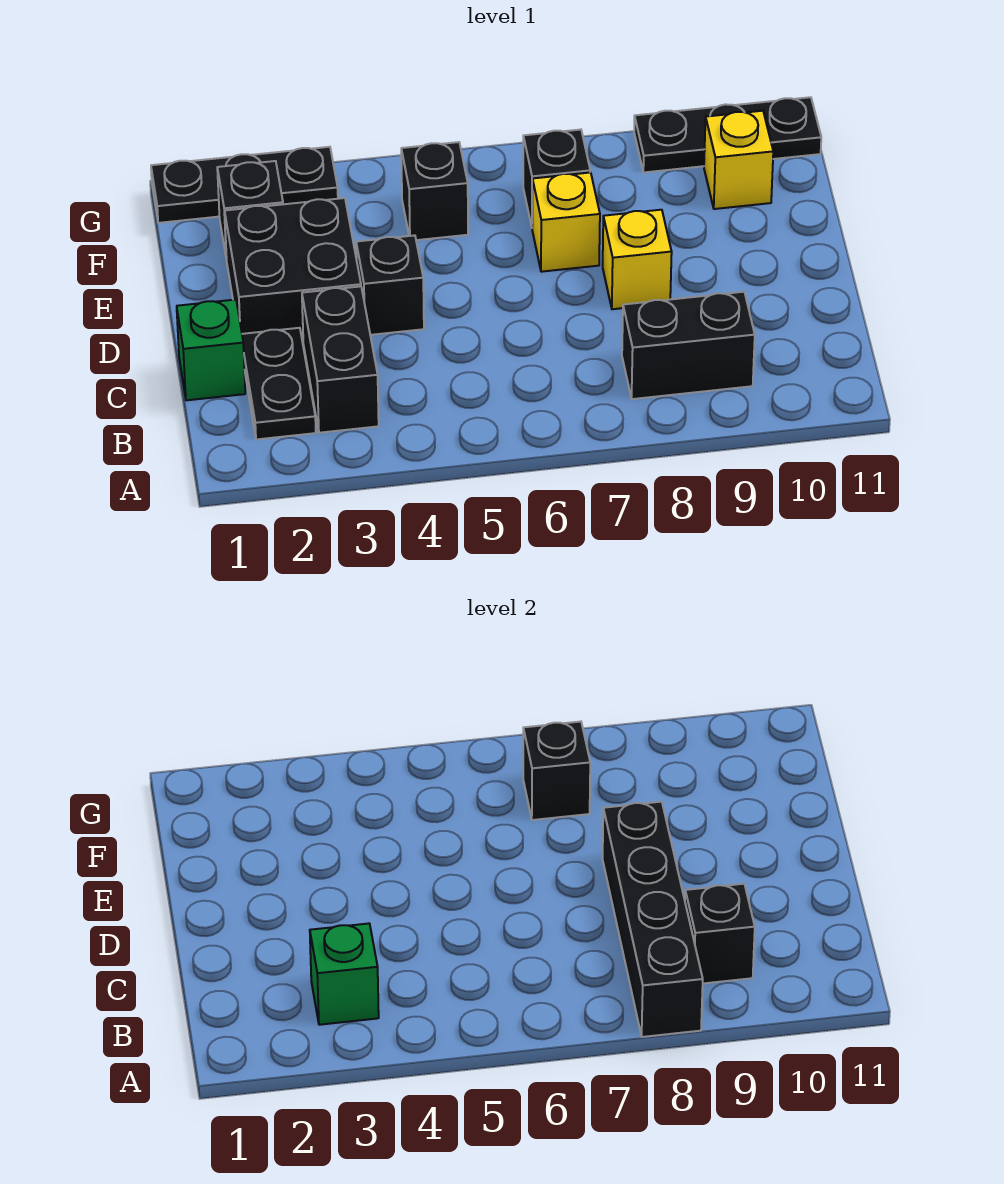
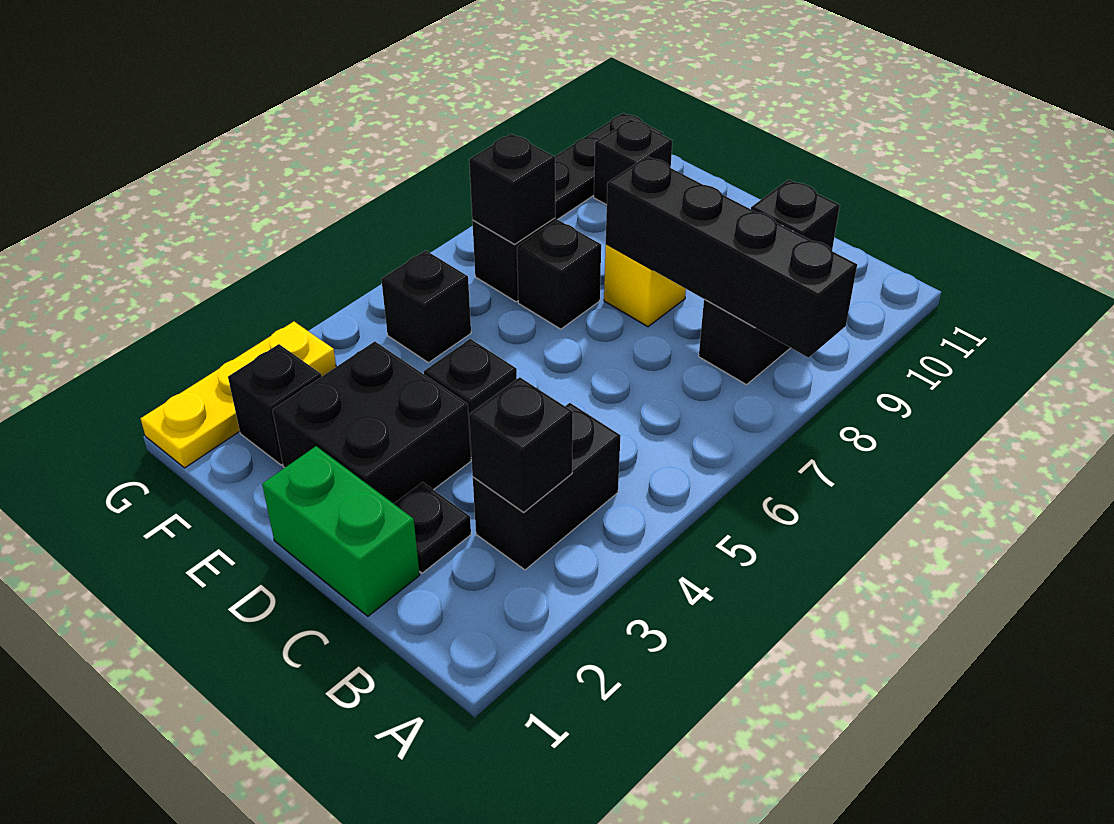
black 1x2 plate [242,328,316,439] -> black 1x1 plate [394,482,471,573]
black 1x2 brick [302,286,379,433] -> black 1x2 brick turned to [473,403,621,570]
green 1x1 brick [310,923,379,1025] -> black 1x1 brick [469,377,573,512]
green 1x1 brick [177,300,245,400] -> green 1x2 brick [262,446,420,616]
yellow 1x1 brick [532,172,600,272] -> black 1x1 brick [517,220,601,329]
yellow 1x1 brick [704,111,773,209] -> black 1x1 brick [594,119,672,205]
black 1x3 plate [151,147,338,223] -> yellow 1x3 plate [141,322,336,468]

